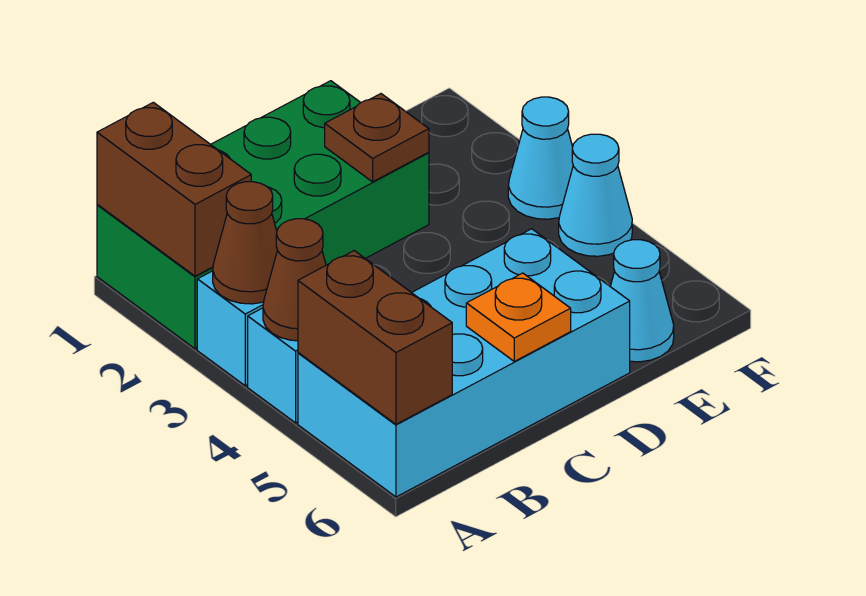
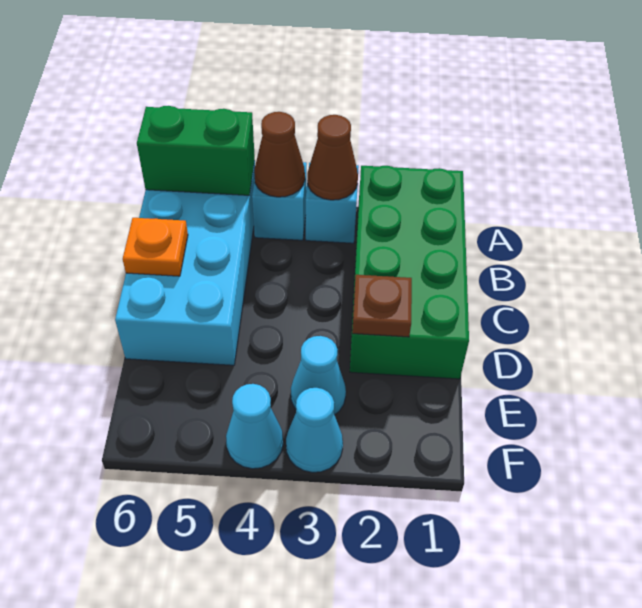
brown 1x2 brick [97,102,251,276] -> none
brown 1x2 brick [298,251,452,424] -> green 1x2 brick [137,106,255,195]
cyan 1x1 cone [610,240,674,362] -> cyan 1x1 cone moved to [291,336,346,415]

